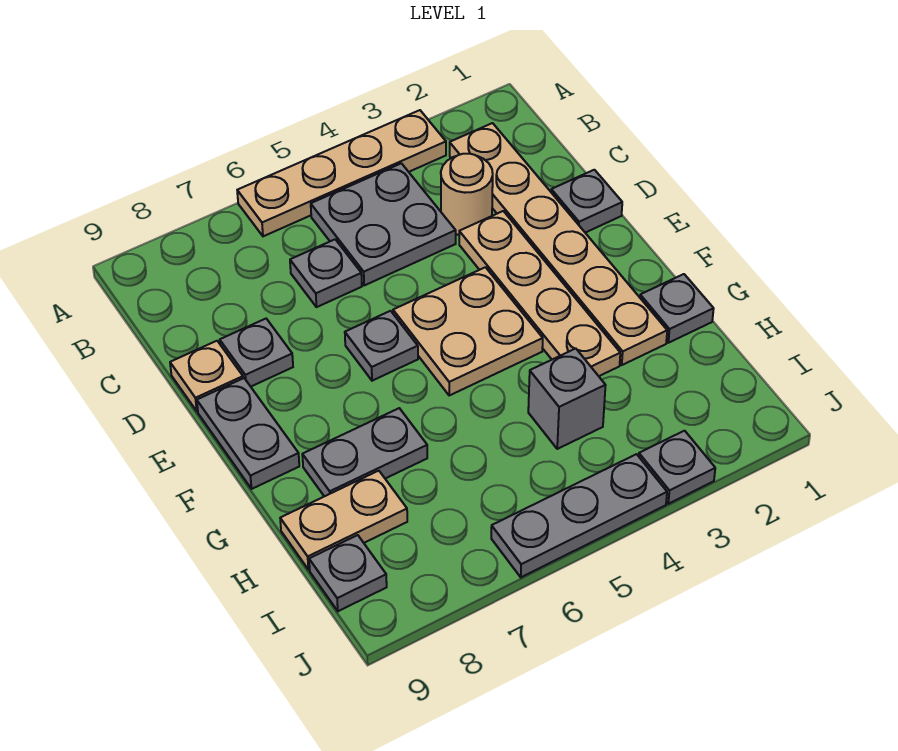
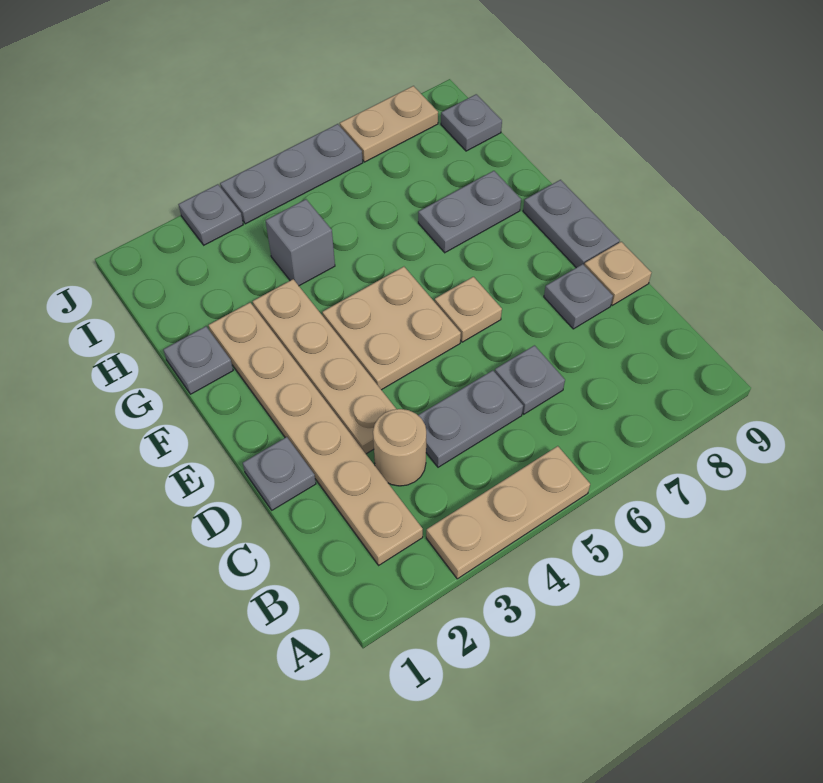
tan 1x4 plate [237,110,446,236] -> tan 1x3 plate [426,446,590,579]
grey 2x2 plate [311,163,456,286] -> grey 1x2 plate [418,370,523,467]
grey 1x1 plate [345,311,418,381] -> tan 1x1 plate [435,277,502,342]
tan 1x2 plate [280,471,407,570] -> tan 1x2 plate moved to [340,86,438,162]

